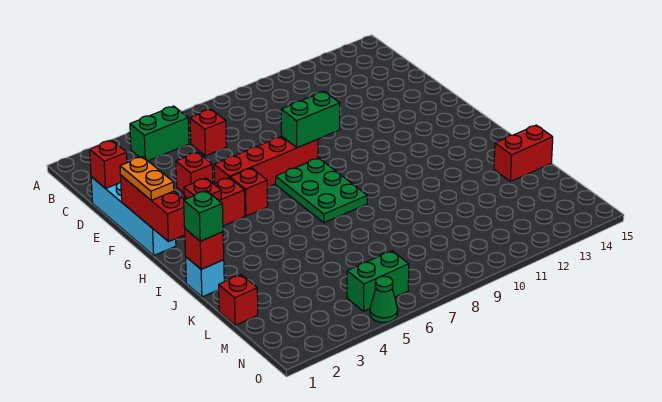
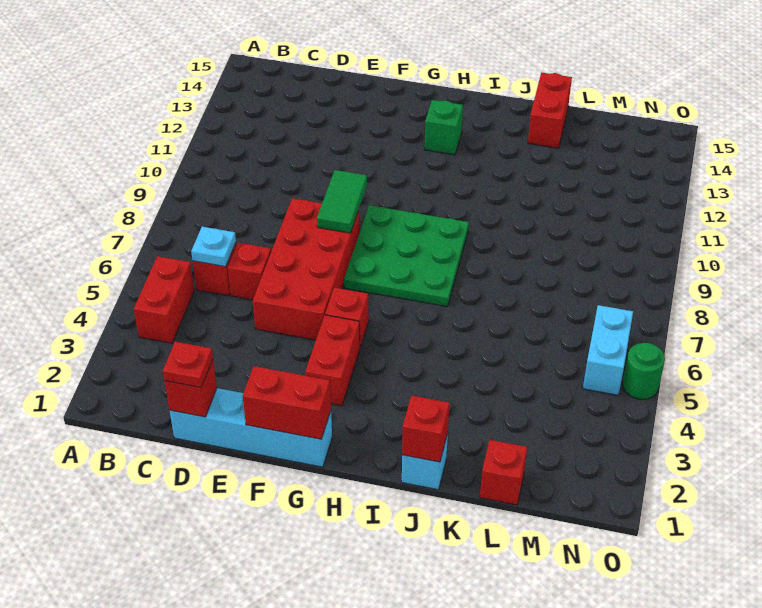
green 1x2 brick [130,106,189,161] -> red 1x2 brick [134,256,194,343]
none -> cyan 1x1 plate [191,227,236,267]
red 1x1 brick [176,152,213,193] -> red 1x1 brick moved to [228,243,271,300]
red 1x3 brick [120,175,185,242] -> red 1x2 brick [243,366,331,439]
orange 1x2 plate [120,157,174,200] -> none
red 1x4 brick [214,136,318,187] -> red 2x4 brick [253,198,359,340]
green 1x2 brick [281,91,340,148] -> green 1x2 tile [317,170,367,233]
red 1x1 plate [184,178,221,200] -> red 1x1 plate moved to [163,342,213,388]
green 2x3 plate [276,158,367,223] -> green 3x3 plate [344,205,469,307]
green 1x1 brick [184,191,223,241] -> green 1x1 brick moved to [425,100,463,155]
green 1x2 brick [347,251,409,311] -> cyan 1x2 brick [583,305,633,395]
green 1x1 cone [370,276,398,322] -> green 1x1 round brick [623,343,665,399]

